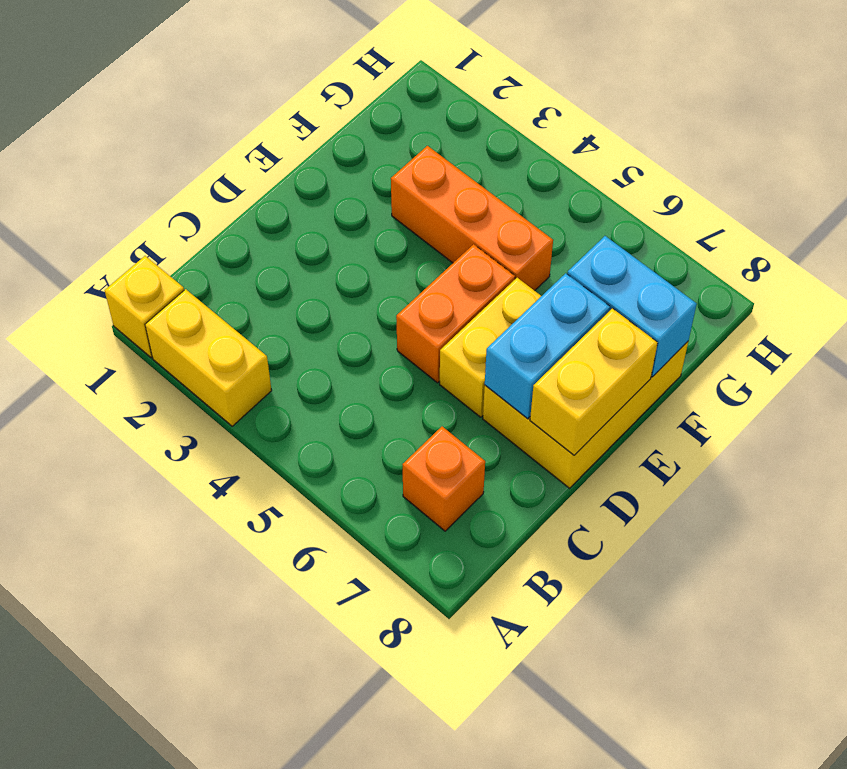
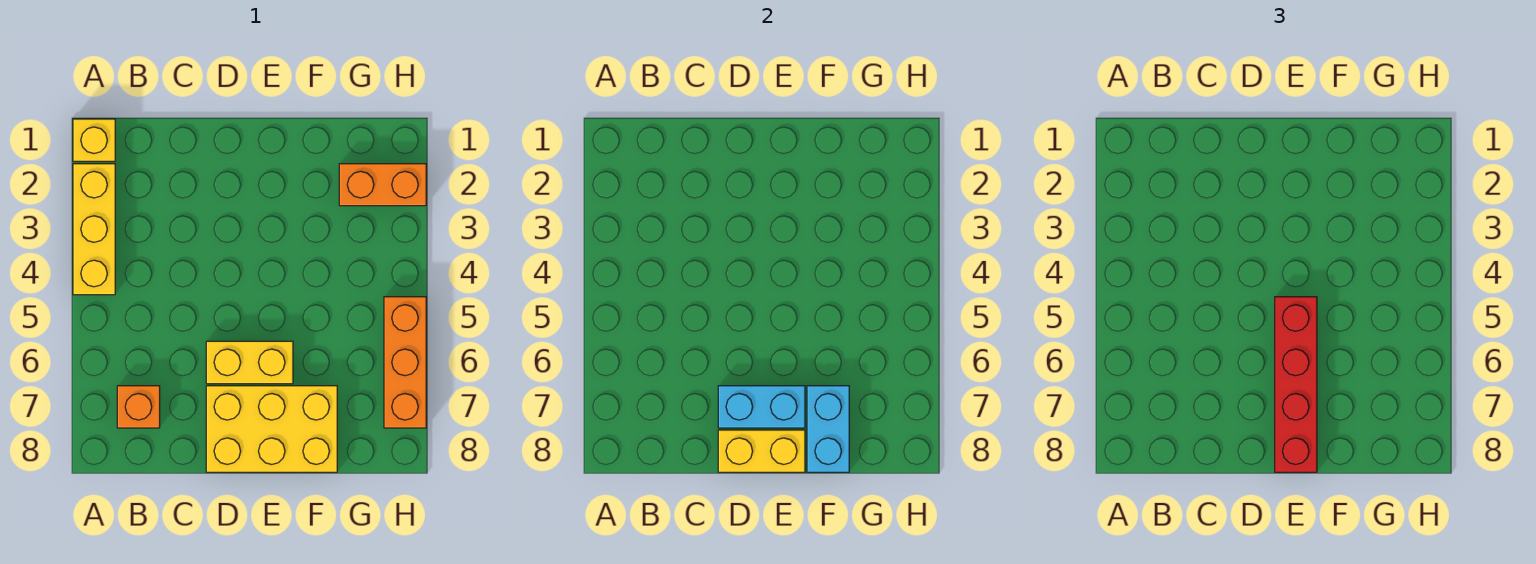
yellow 1x2 brick [145,289,272,426] -> yellow 1x3 brick [73,164,115,295]
orange 1x2 brick [396,244,515,383] -> orange 1x2 brick moved to [339,164,426,206]
none -> red 1x4 brick [1275,297,1317,472]
orange 1x3 brick [391,146,553,291] -> orange 1x3 brick moved to [384,297,426,428]

